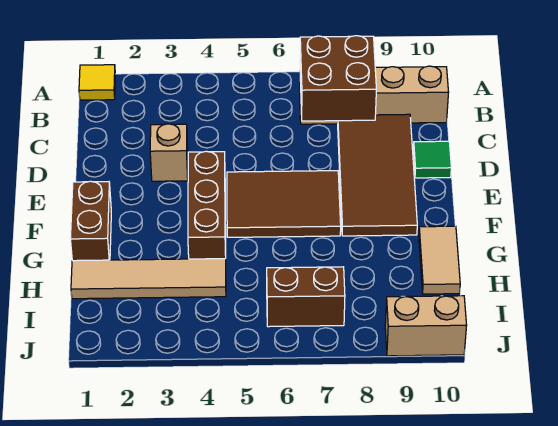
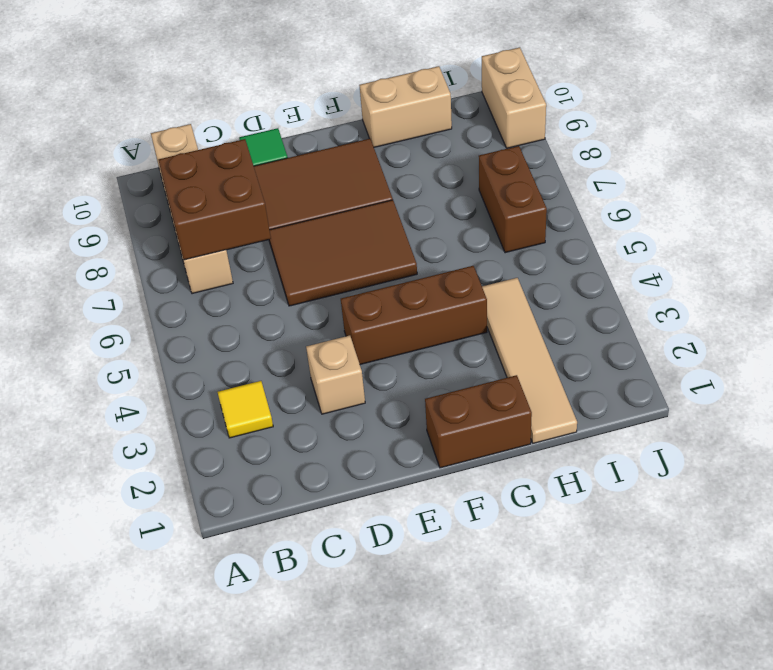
yellow 1x1 tile [79,65,115,100] -> yellow 1x1 tile moved to [218,381,273,438]
brown 2x3 tile [227,171,341,237] -> brown 2x3 tile turned to [269,200,417,306]
tan 1x2 tile [419,226,460,294] -> tan 1x2 brick [360,66,452,147]

